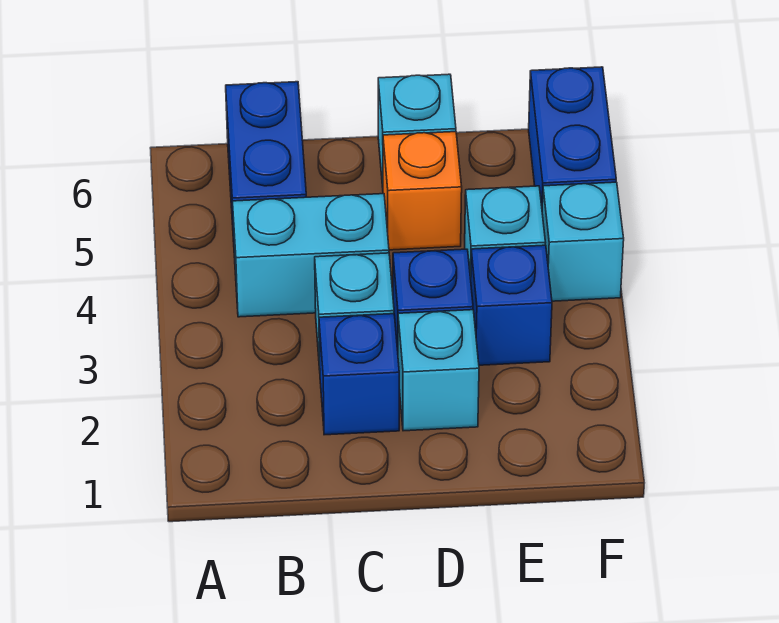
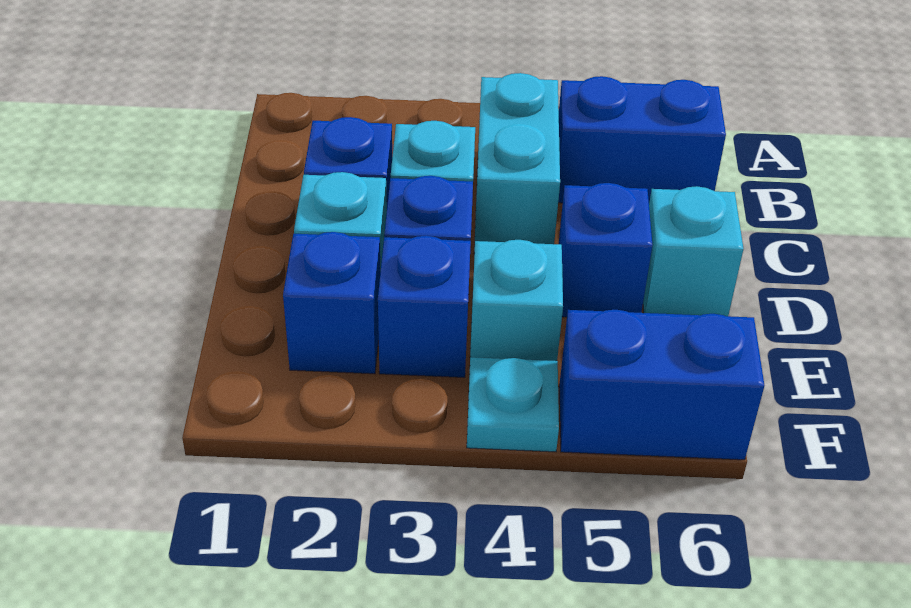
orange 1x1 brick [383,132,462,250] -> blue 1x1 brick [559,183,652,317]
none -> blue 1x1 brick [283,232,380,374]
cyan 1x1 brick [542,182,624,301] -> cyan 1x1 plate [467,357,559,452]

